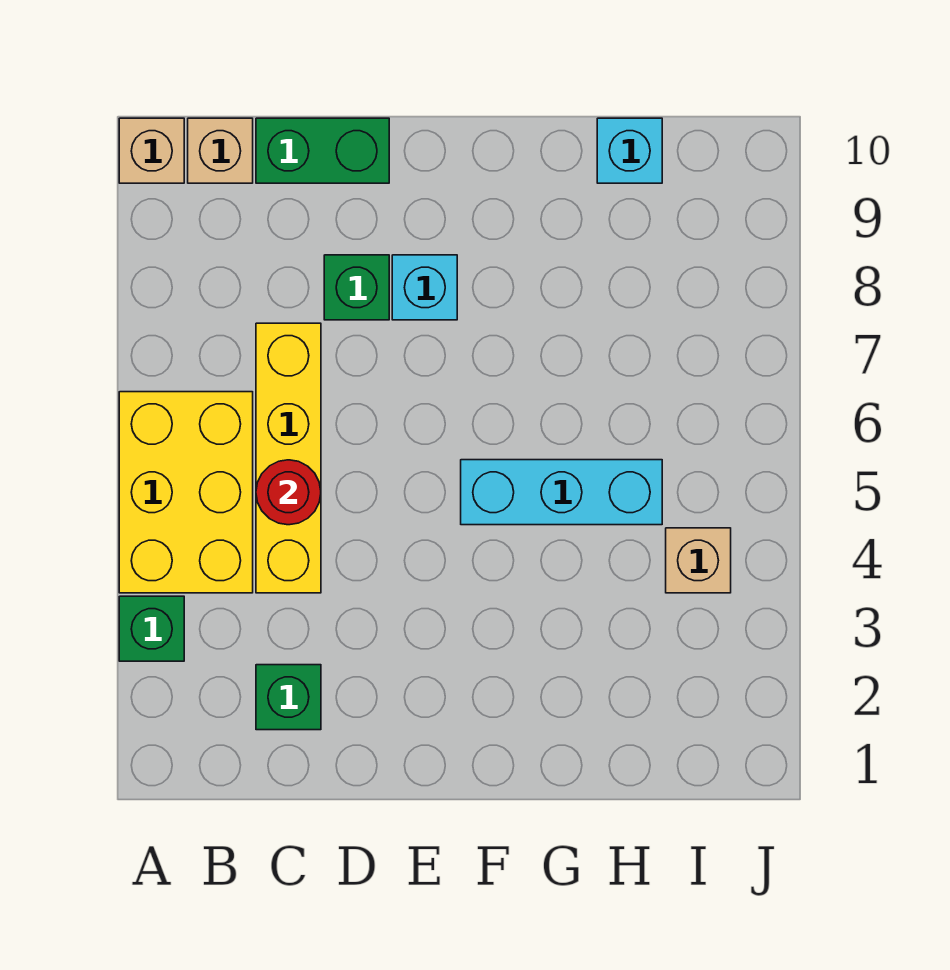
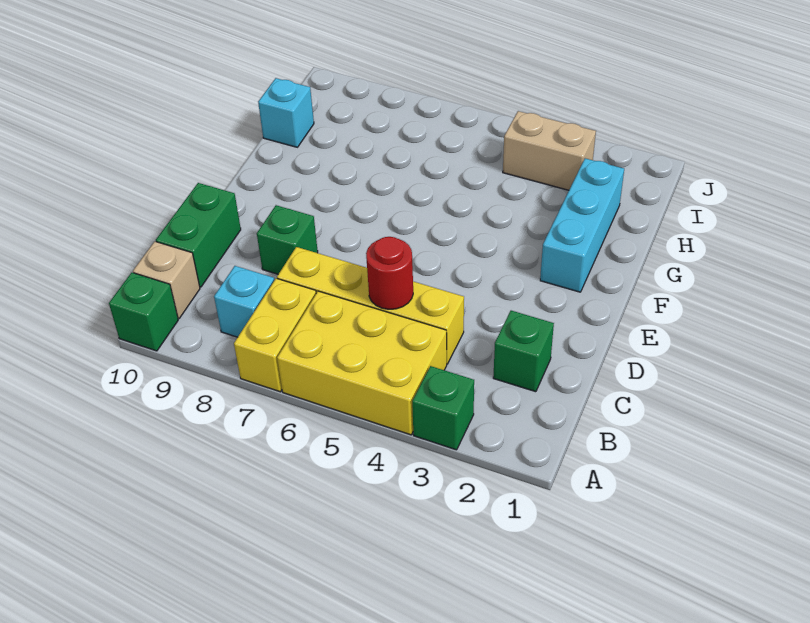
none -> yellow 1x2 brick [234,278,316,392]
tan 1x1 brick [119,118,184,183] -> green 1x1 brick [109,273,178,351]
cyan 1x1 brick [392,255,457,320] -> cyan 1x1 brick moved to [214,266,274,337]
cyan 1x3 brick [461,460,662,525] -> cyan 1x3 brick moved to [540,158,624,292]
tan 1x1 brick [666,528,731,593] -> tan 1x2 brick [503,111,596,190]

